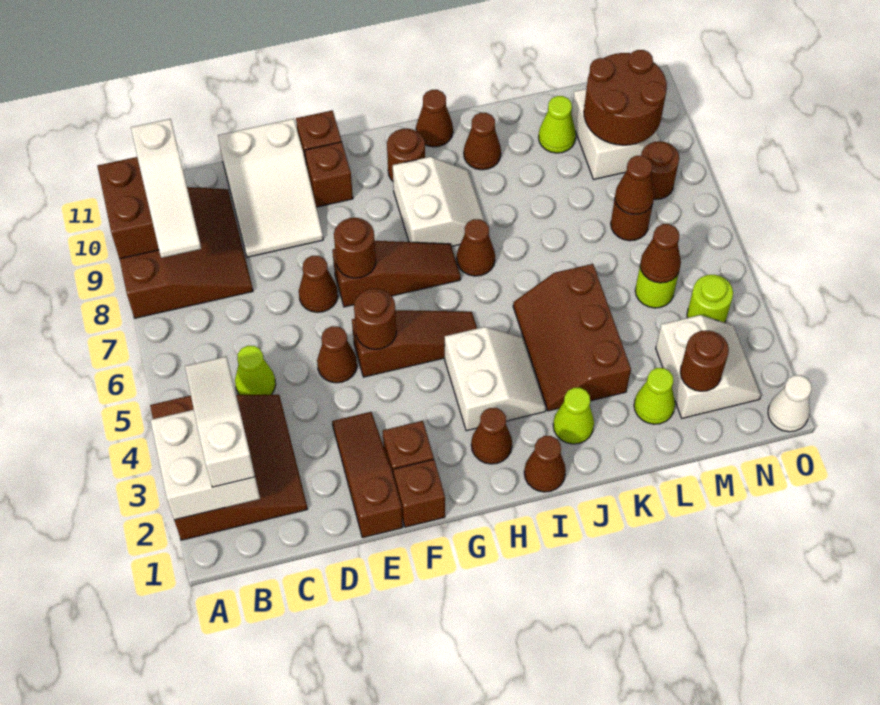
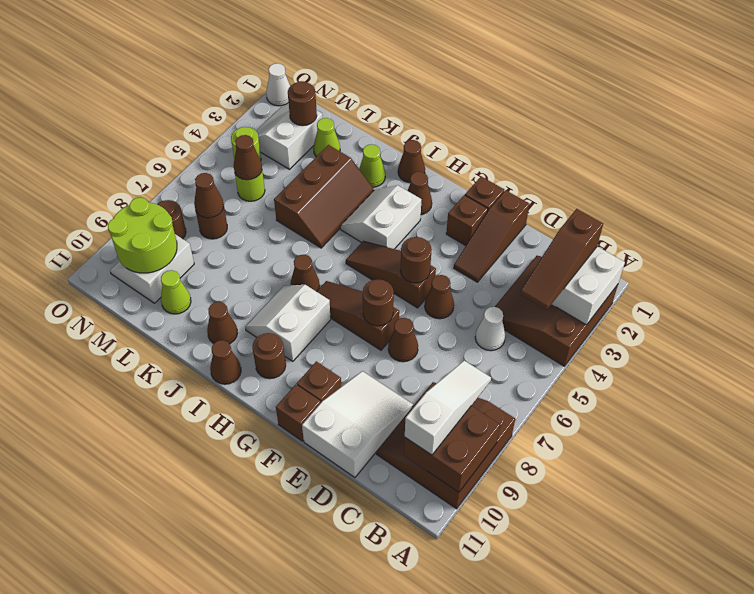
white 1x3 slope [185,356,255,487] -> brown 1x3 slope [520,209,603,310]
lime 1x1 cone [235,346,276,395] -> white 1x1 cone [475,307,505,351]
brown 2x2 round brick [584,50,667,145] -> lime 2x2 round brick [108,198,177,273]

